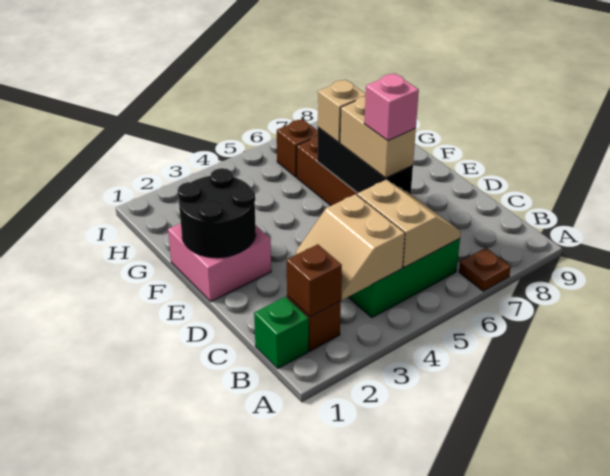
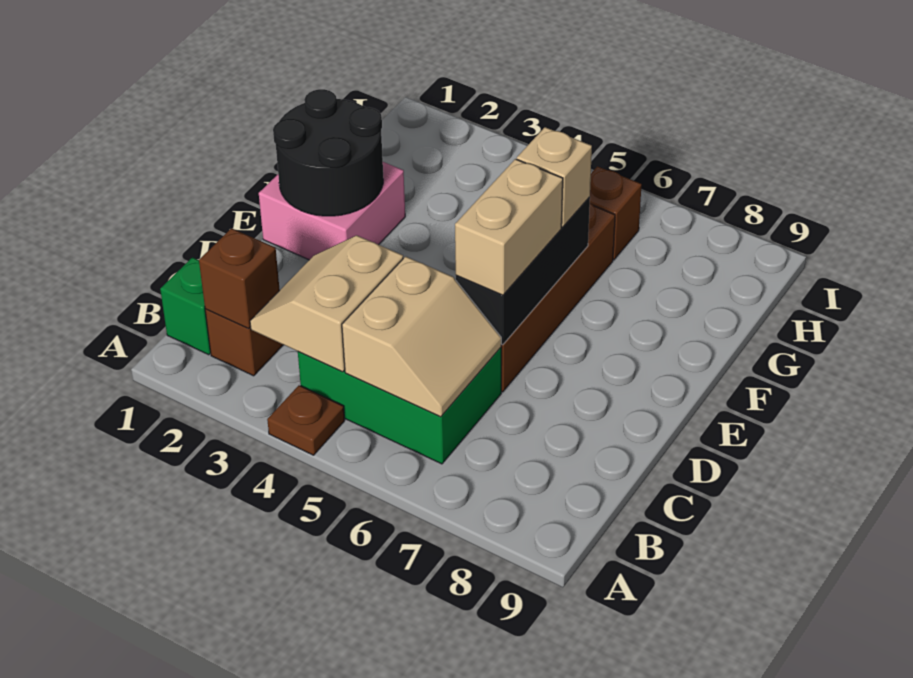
brown 1x1 plate [459,248,511,291] -> brown 1x1 plate moved to [267,385,345,455]
pink 1x1 brick [364,74,419,141] -> none

